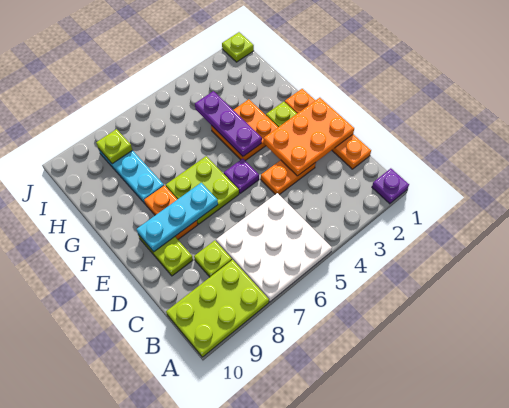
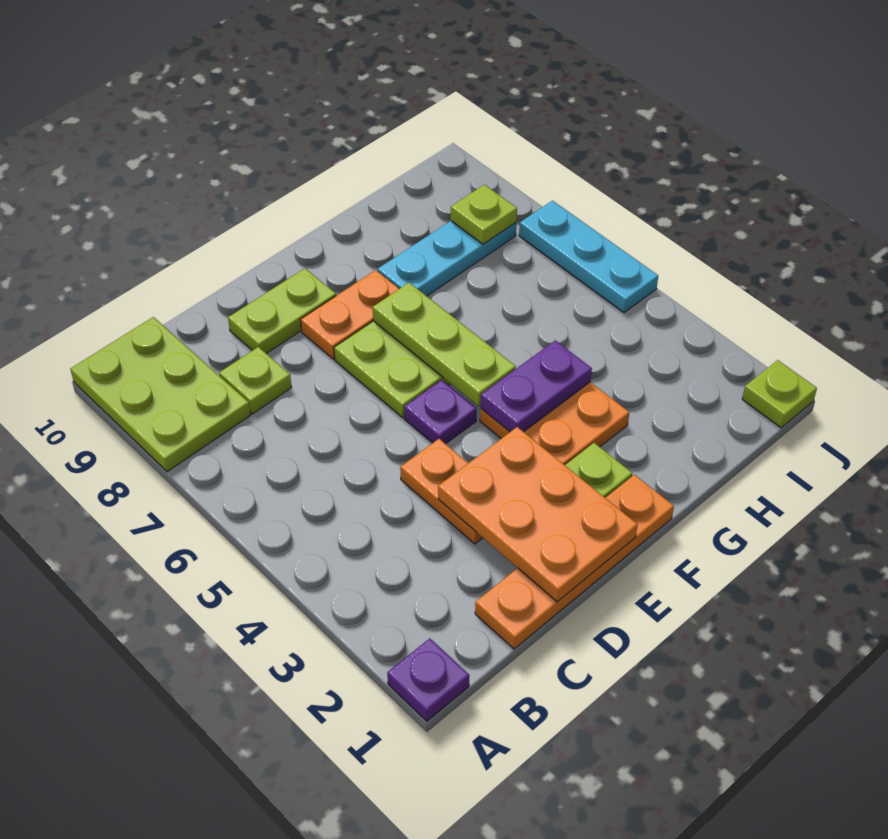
white 3x3 plate [216,193,332,302] -> none
cyan 1x3 plate [137,183,218,252] -> cyan 1x3 plate moved to [519,201,658,313]
purple 1x3 plate [195,91,262,156] -> purple 1x2 plate [480,340,592,432]
none -> lime 1x3 plate [373,283,516,406]

